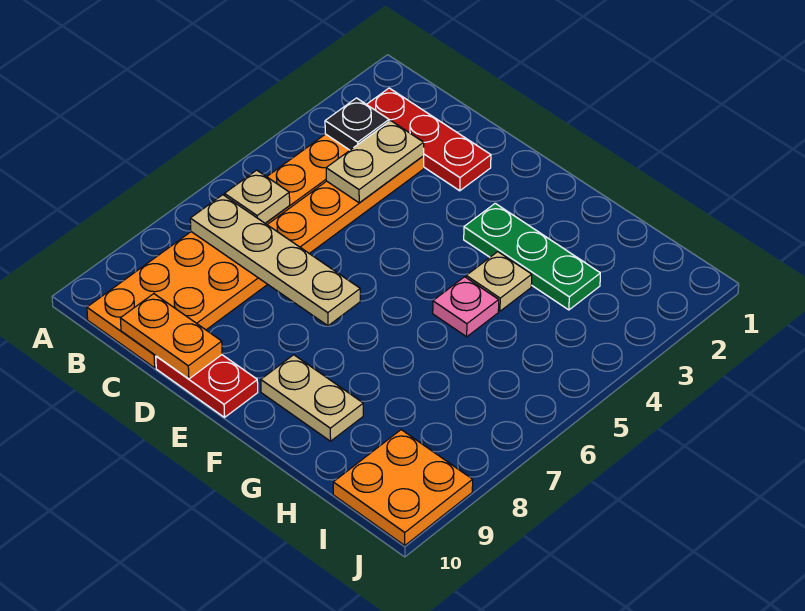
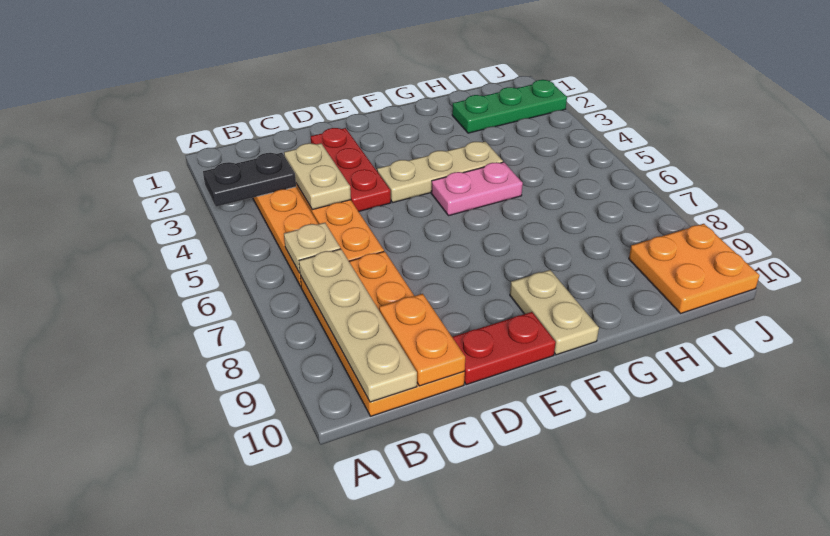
red 1x3 plate [367,88,491,191] -> red 1x3 plate turned to [311,128,391,212]
black 1x1 plate [325,98,389,150] -> black 1x2 plate [203,153,296,207]
tan 1x4 plate [190,195,360,326] -> tan 1x4 plate turned to [299,249,417,402]
orange 1x2 plate [120,294,222,379] -> orange 1x2 plate turned to [379,294,465,386]
green 1x3 plate [464,203,600,310] -> green 1x3 plate moved to [452,80,567,133]
tan 1x2 plate [261,355,363,441] -> tan 1x2 plate turned to [510,270,599,355]
tan 1x1 plate [466,252,532,311] -> tan 1x3 plate [377,142,503,202]
pink 1x1 plate [433,277,499,337] -> pink 1x2 plate [431,162,523,216]

